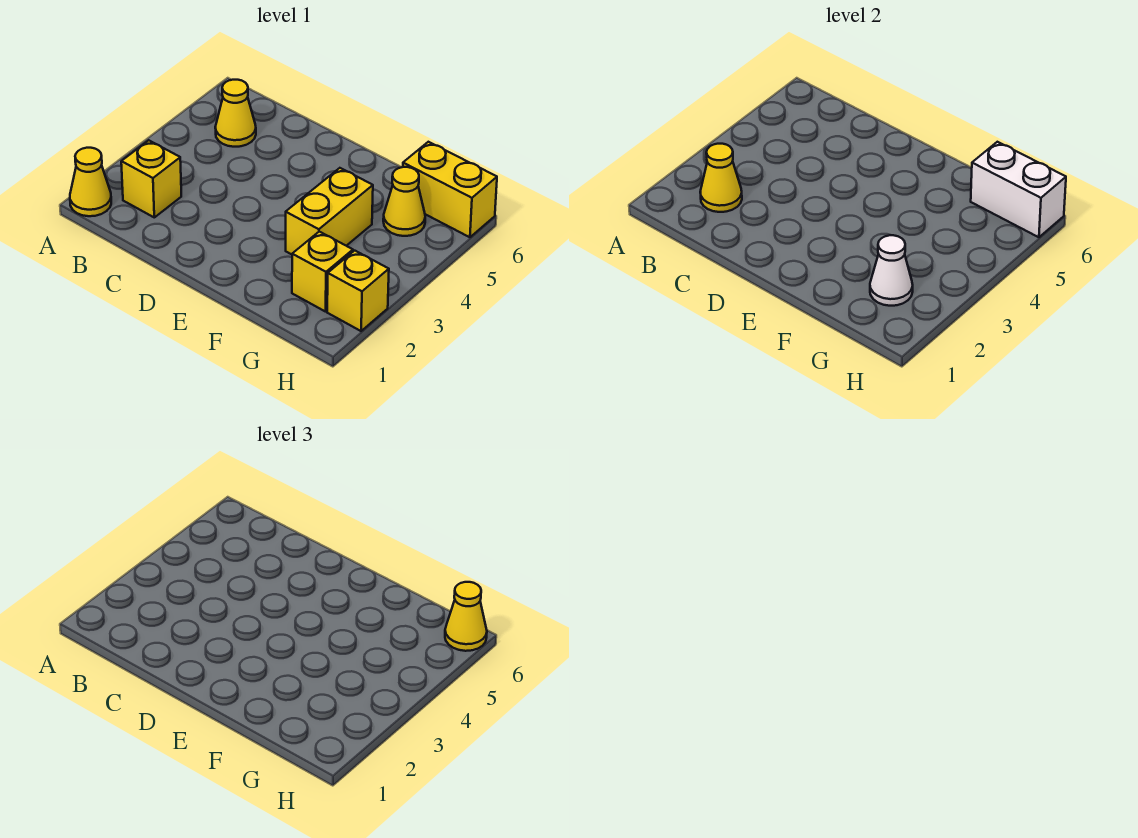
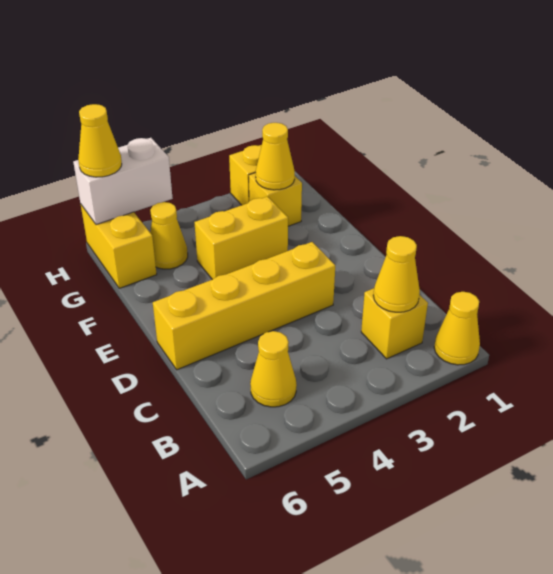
none -> yellow 1x4 brick [153,242,335,370]
white 1x1 cone [870,235,913,306] -> yellow 1x1 cone [256,123,295,190]
white 1x2 brick [971,142,1066,237] -> white 1x2 brick turned to [73,138,173,225]

